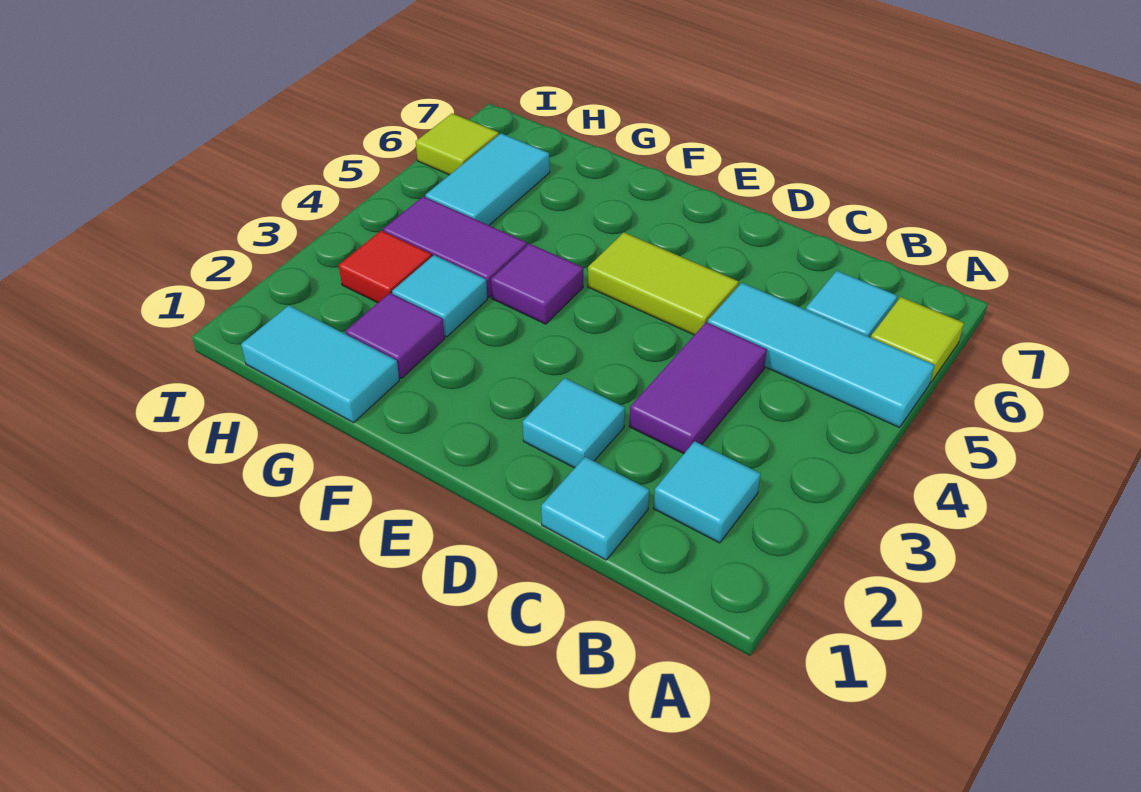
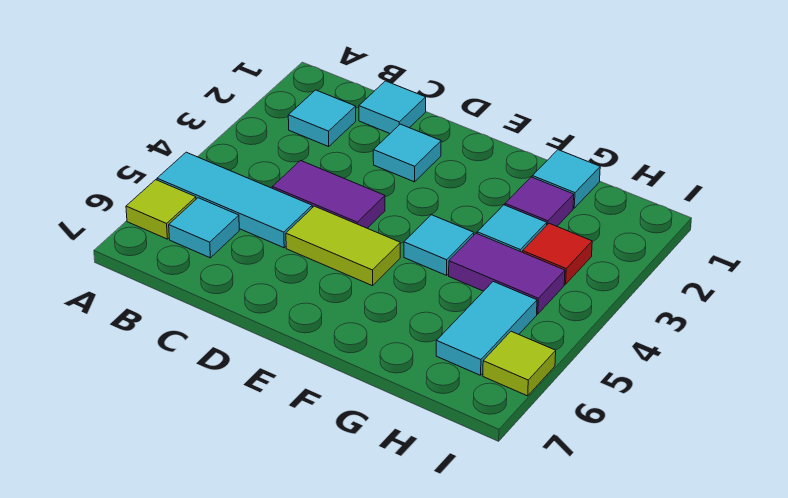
purple 1x2 tile [629,322,767,454] -> purple 1x2 tile turned to [272,161,385,228]
purple 1x1 tile [491,244,583,324] -> cyan 1x1 tile [404,215,474,275]
cyan 1x2 tile [241,305,399,423] -> cyan 1x1 tile [532,150,600,208]

